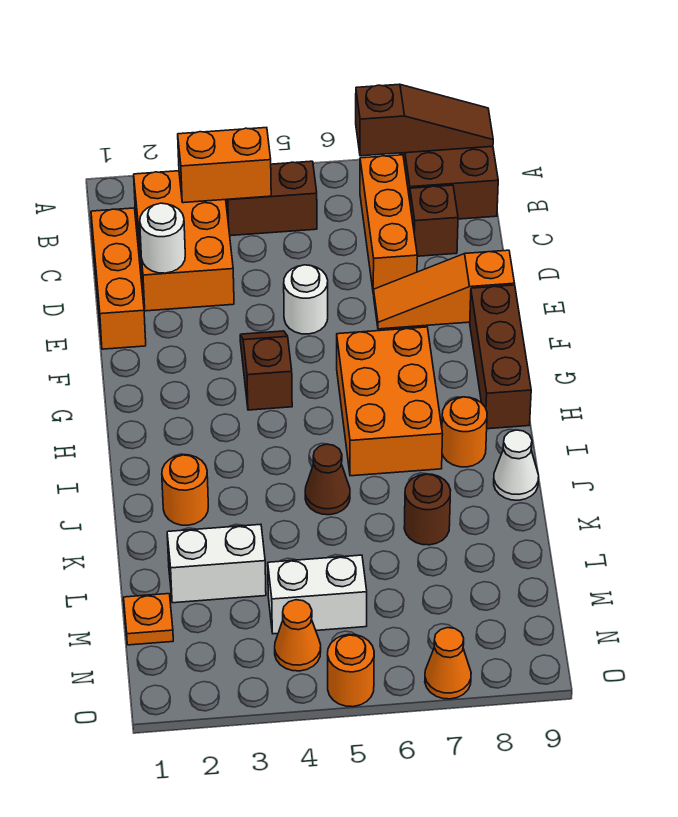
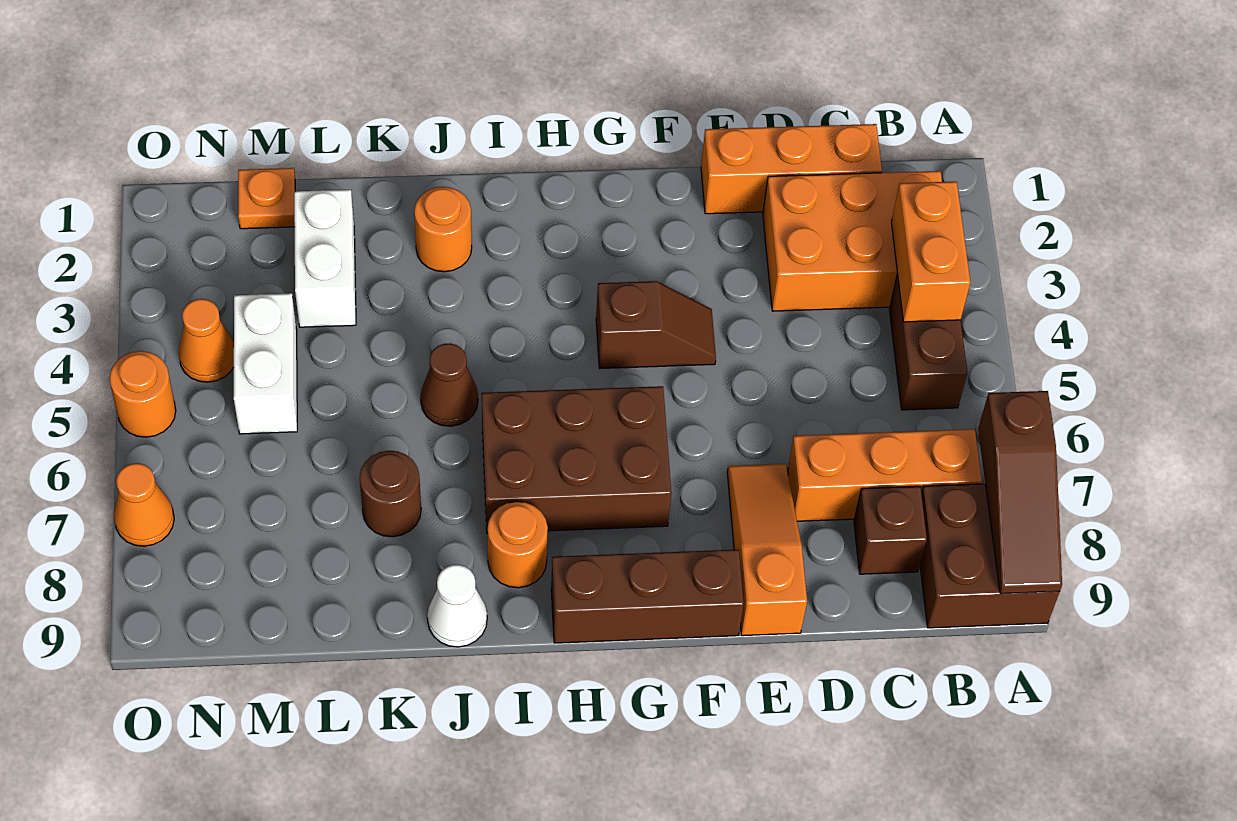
white 1x1 round brick [140,203,185,273] -> none
white 1x1 round brick [284,265,328,334] -> none
orange 2x3 brick [337,327,443,476] -> brown 2x3 brick [482,386,671,533]

